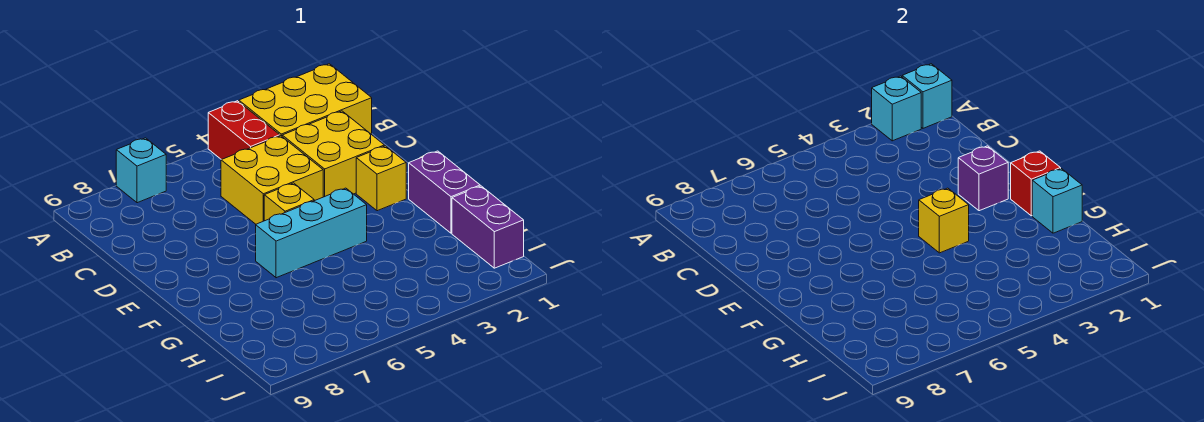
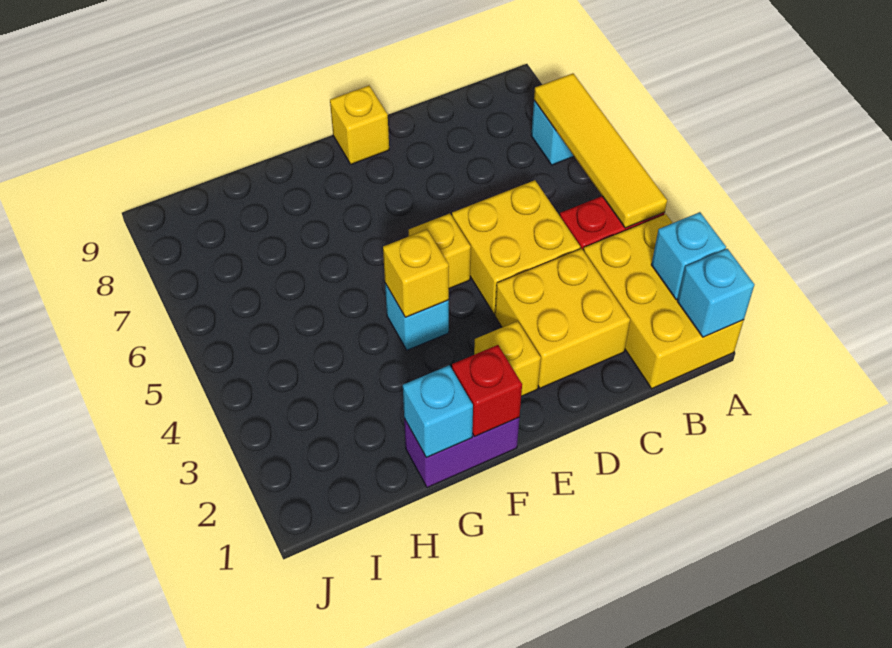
none -> yellow 1x4 tile [534,73,667,228]
purple 1x1 brick [958,146,1008,211] -> none
none -> yellow 1x1 brick [330,86,389,164]
cyan 1x3 brick [256,188,367,278] -> cyan 1x1 brick [385,283,449,350]
purple 1x2 brick [452,186,524,268] -> none

